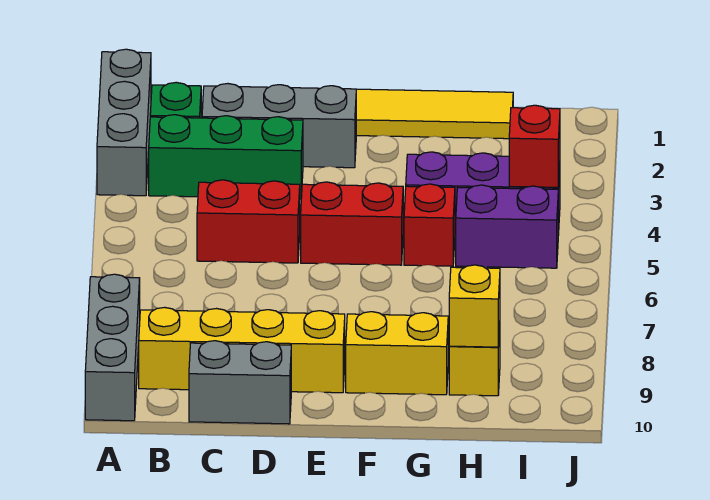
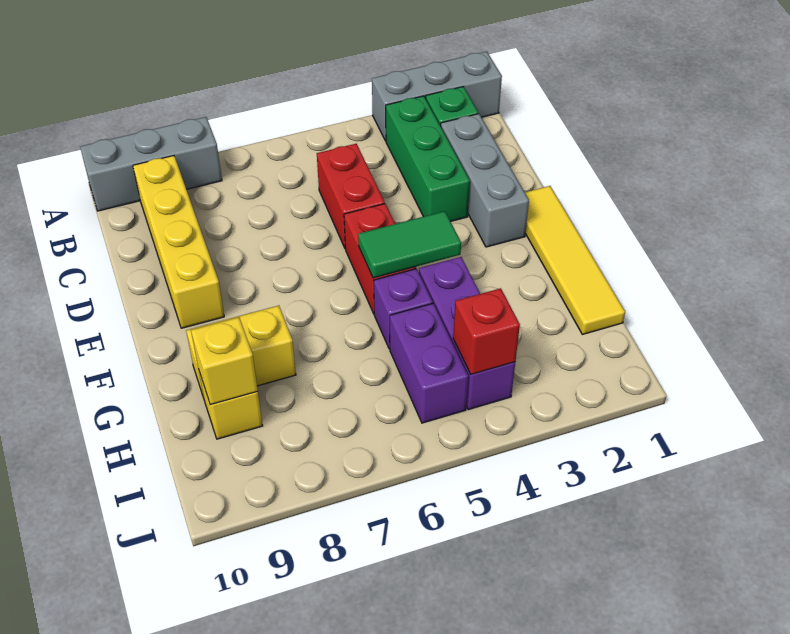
grey 1x2 brick [189,341,291,424] -> none
none -> green 1x2 tile [358,211,461,278]
yellow 1x2 brick [346,312,448,395] -> yellow 1x2 brick turned to [186,306,296,398]
red 1x1 brick [404,184,455,266] -> purple 1x1 brick [374,269,433,349]

